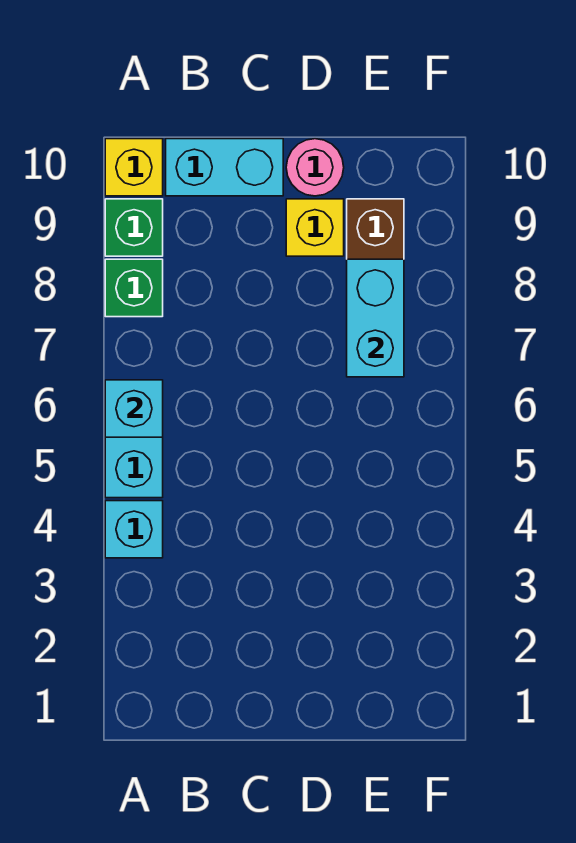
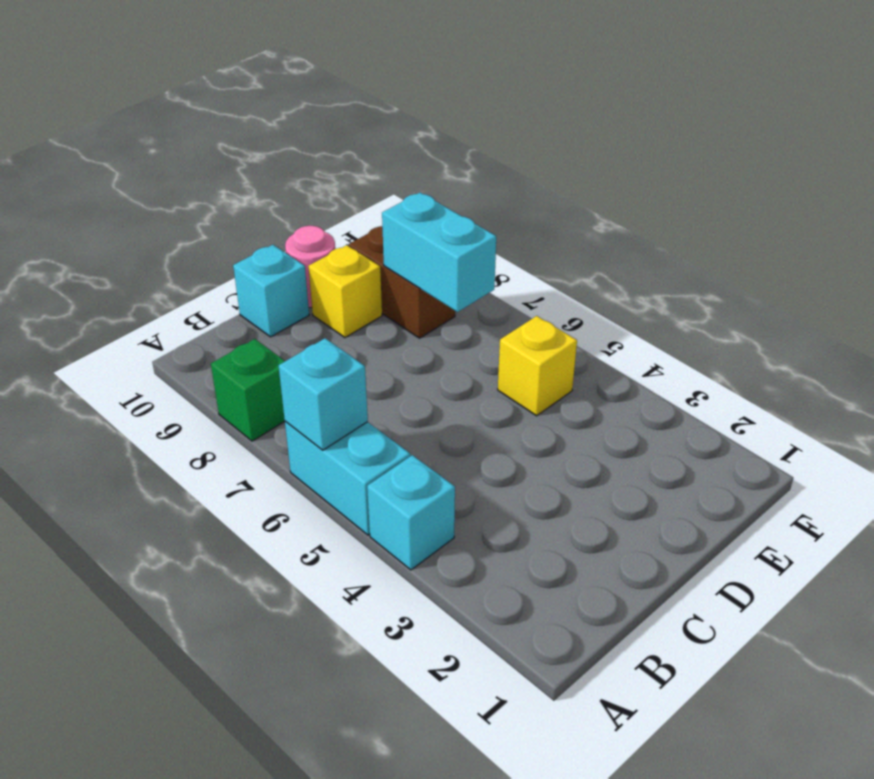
green 1x1 brick [105,199,163,256] -> none
yellow 1x1 brick [105,139,163,196] -> yellow 1x1 brick moved to [498,316,577,416]
cyan 1x2 brick [166,139,283,196] -> cyan 1x1 brick [233,245,309,337]

